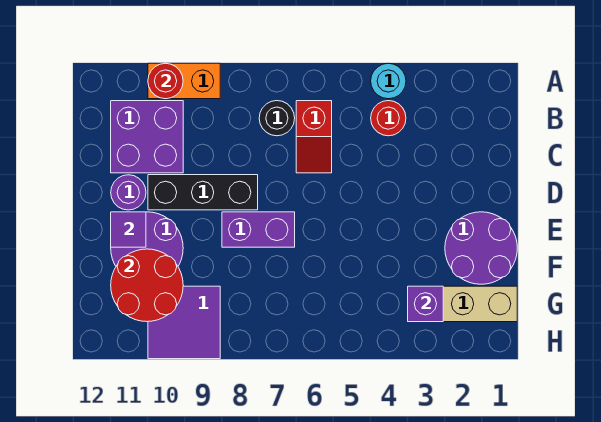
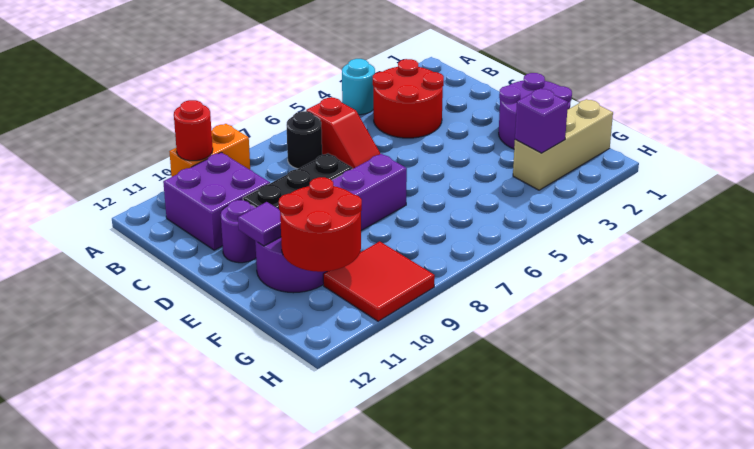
red 1x1 round brick [371,101,406,136] -> red 2x2 round brick [373,59,444,138]
purple 2x2 tile [148,286,220,359] -> red 2x2 tile [323,241,435,321]

